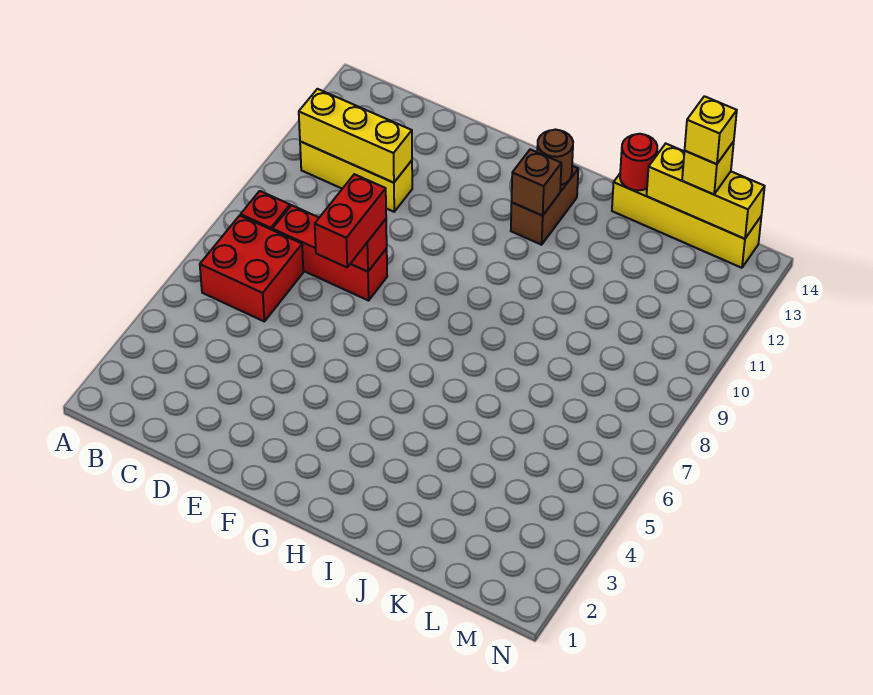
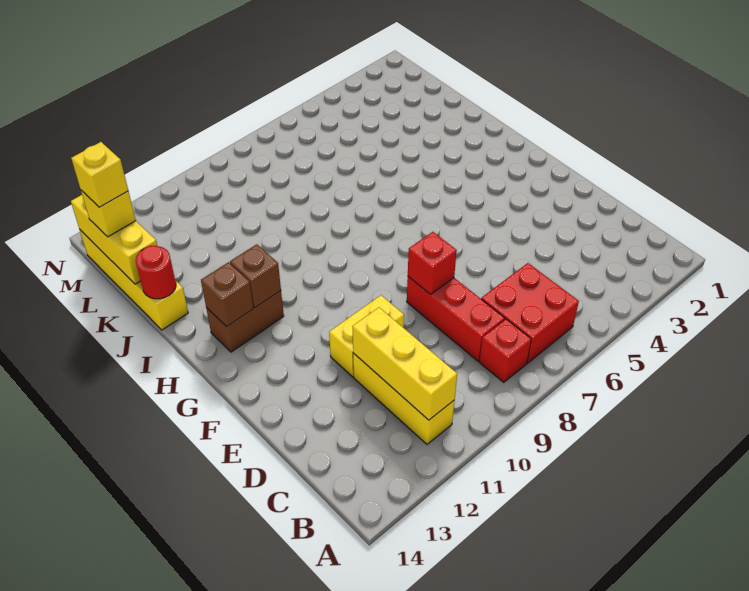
red 1x2 brick [315,174,386,267] -> none
none -> yellow 1x2 brick [329,295,404,377]
brown 1x1 round brick [537,130,573,185] -> brown 1x1 brick [201,262,253,327]

